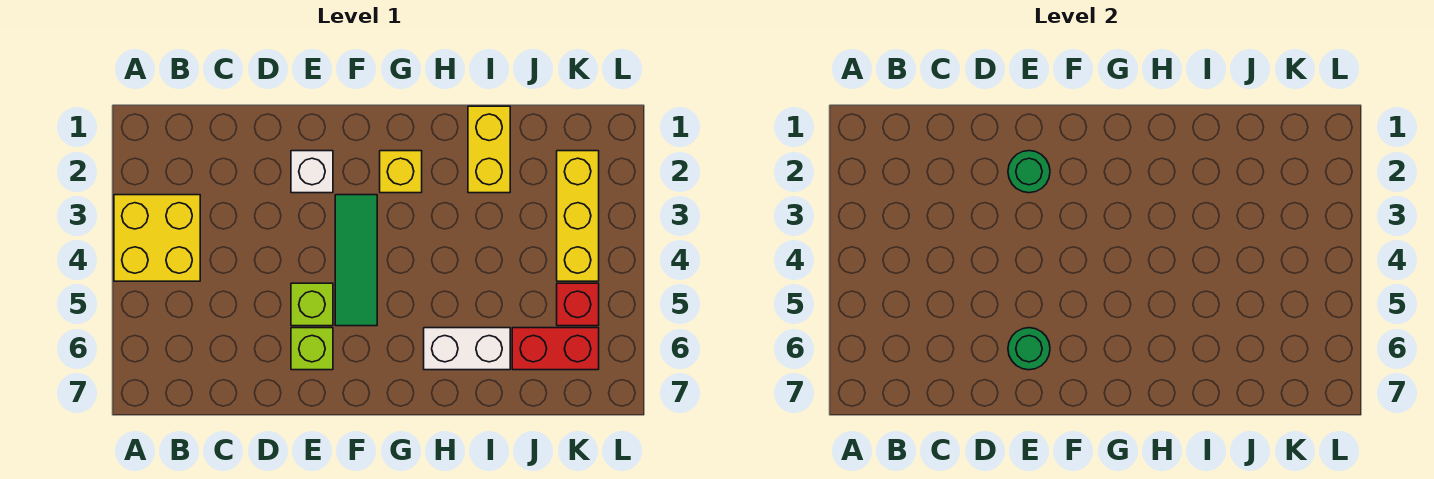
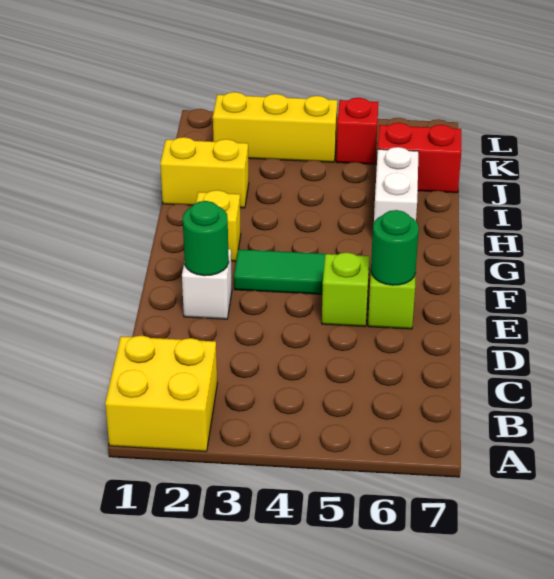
yellow 2x2 brick [114,195,200,281] -> yellow 2x2 brick moved to [105,336,217,452]
red 1x2 brick [512,328,599,370] -> red 1x2 brick turned to [378,123,461,193]

